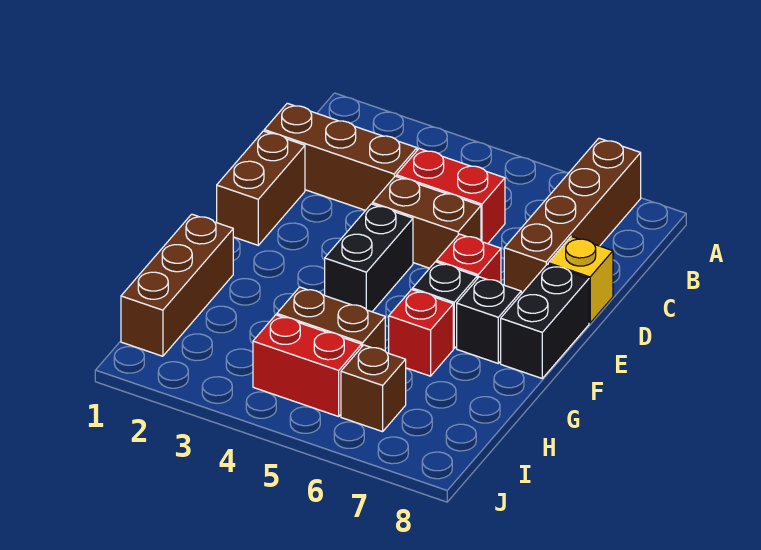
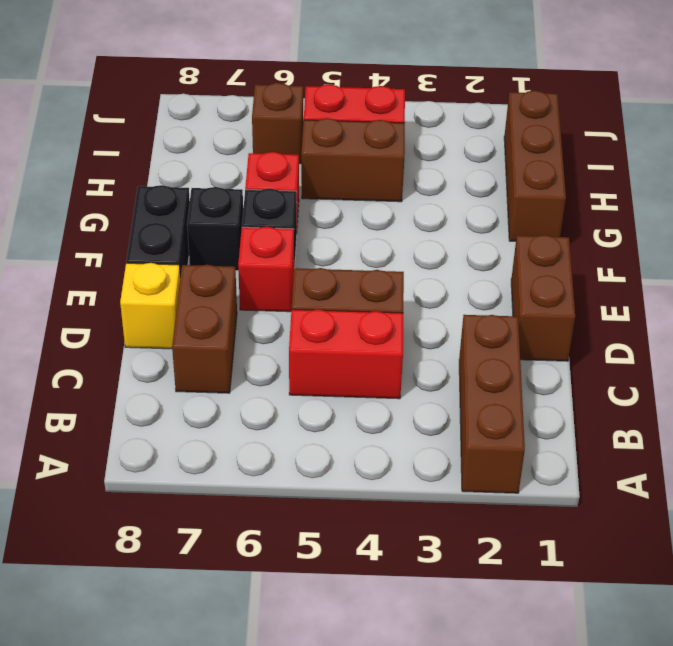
brown 1x4 brick [504,138,641,294] -> brown 1x2 brick [172,265,237,393]
brown 1x3 brick [264,103,417,210] -> brown 1x3 brick turned to [459,315,525,493]
black 1x2 brick [325,204,413,312] -> none

